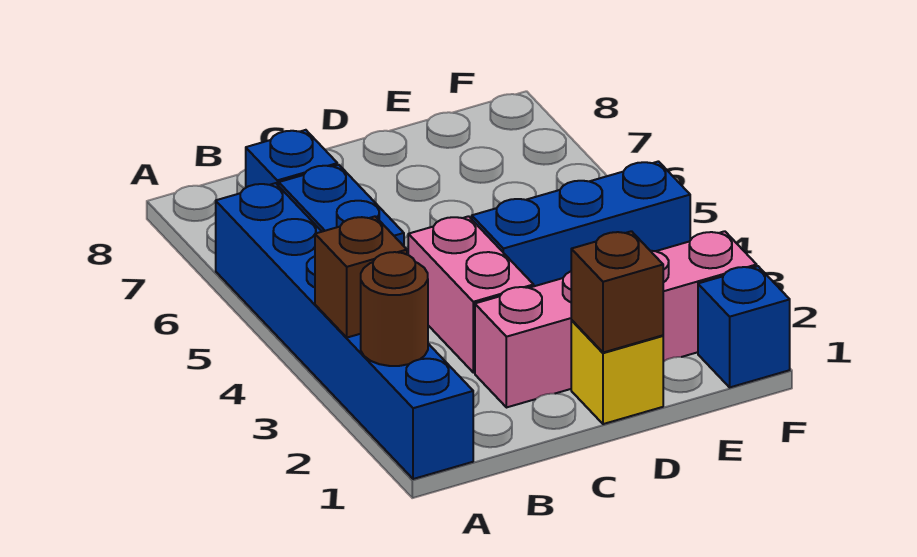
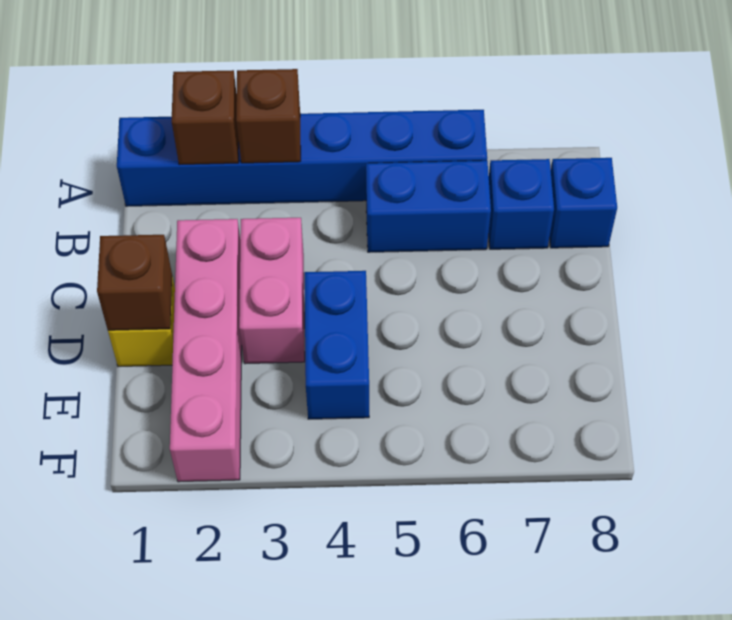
brown 1x1 round brick [361,252,428,366] -> brown 1x1 brick [172,70,239,165]
pink 1x2 brick [408,216,534,373] -> pink 1x2 brick turned to [239,218,305,364]
blue 1x3 brick [472,161,690,286] -> blue 1x2 brick [305,271,369,419]
blue 1x1 brick [698,266,790,387] -> blue 1x1 brick moved to [550,158,617,248]

